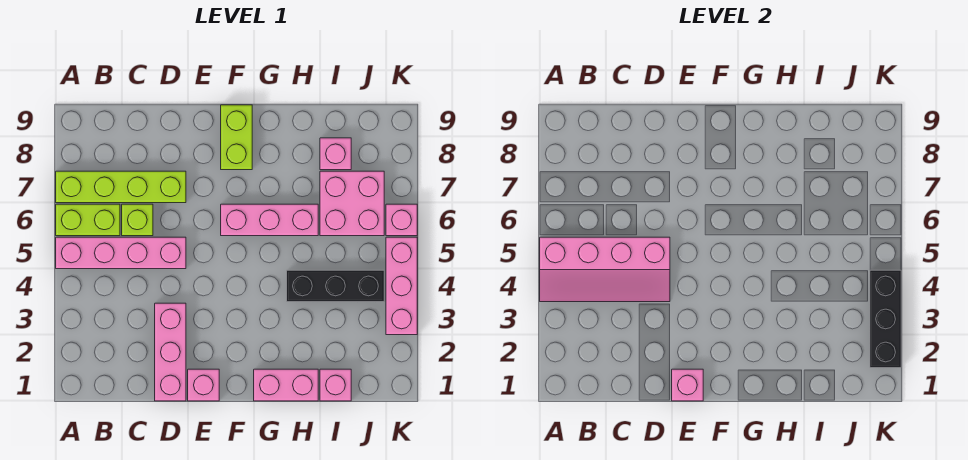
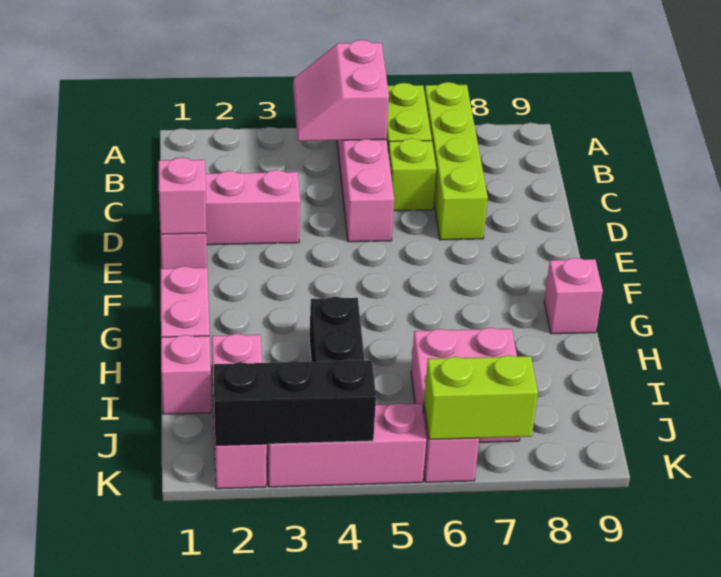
pink 2x4 slope [540,237,670,302] -> pink 2x2 slope [293,40,389,141]
pink 1x3 brick [221,204,318,236] -> pink 1x3 brick moved to [212,334,267,489]
lime 1x2 brick [221,105,252,170] -> lime 1x2 brick moved to [424,355,538,439]
pink 1x1 brick [320,138,351,170] -> pink 1x1 brick moved to [544,258,603,334]

